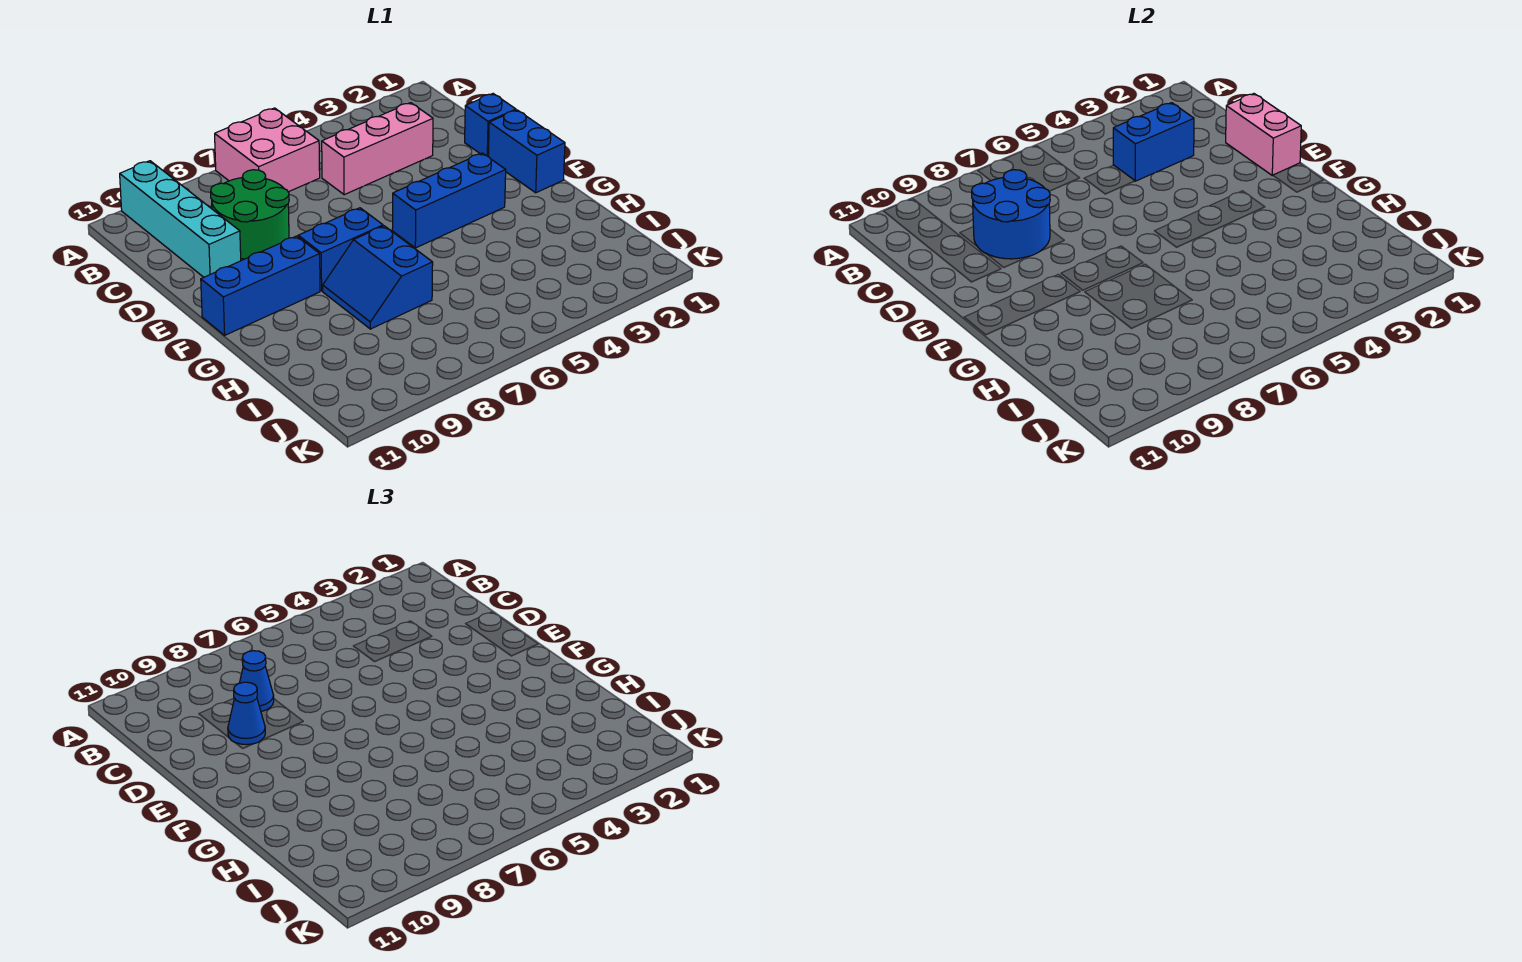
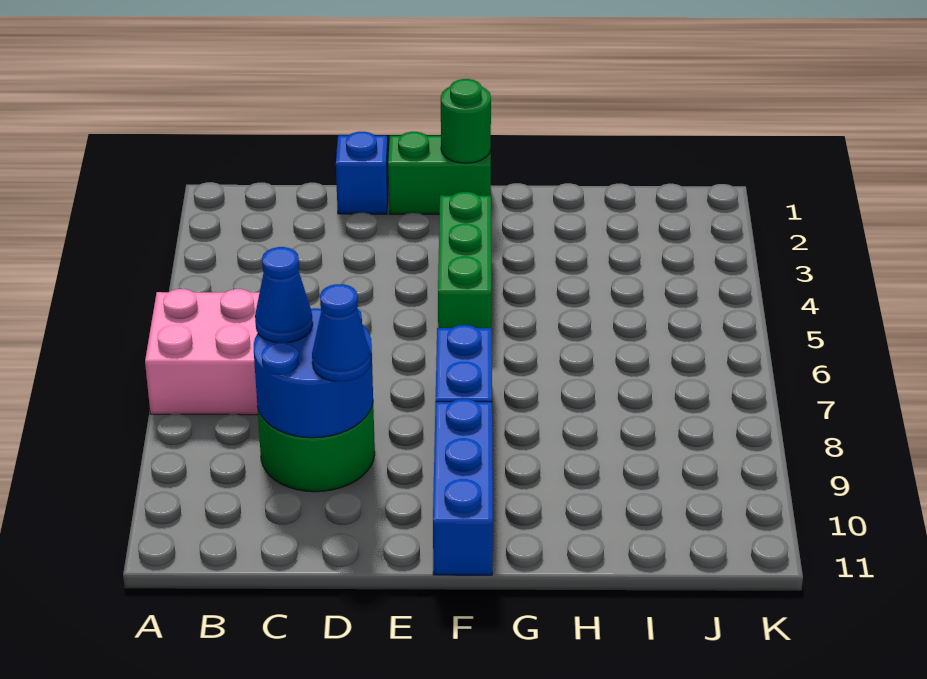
cyan 1x4 brick [120,161,241,277] -> none
pink 1x3 brick [322,103,433,195] -> none
blue 1x2 brick [1113,103,1194,181] -> none
pink 1x2 brick [1226,94,1301,175] -> none
blue 1x2 brick [488,110,565,193] -> green 1x2 brick [388,132,491,214]
none -> green 1x1 round brick [441,79,491,163]
blue 1x3 brick [392,153,506,248] -> green 1x3 brick [438,192,491,328]
blue 2x2 slope [323,226,433,329] -> none

